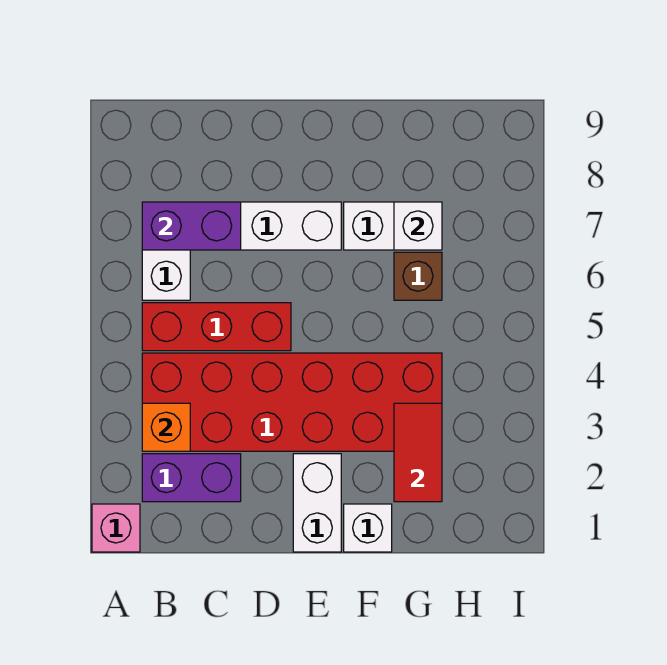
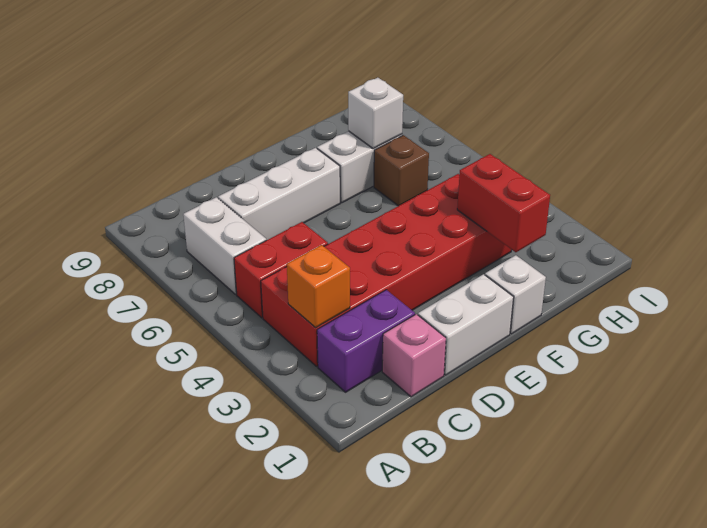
pink 1x1 brick [92,504,140,552] -> pink 1x1 brick moved to [382,314,446,397]
red 1x3 brick [142,303,291,351] -> red 1x2 brick [234,222,328,318]
purple 1x2 brick [142,202,241,250] -> none
white 1x2 brick [293,454,341,552] -> white 1x2 brick turned to [418,274,514,375]
red 1x2 tile [394,403,442,502] -> red 1x2 brick [457,154,550,252]

